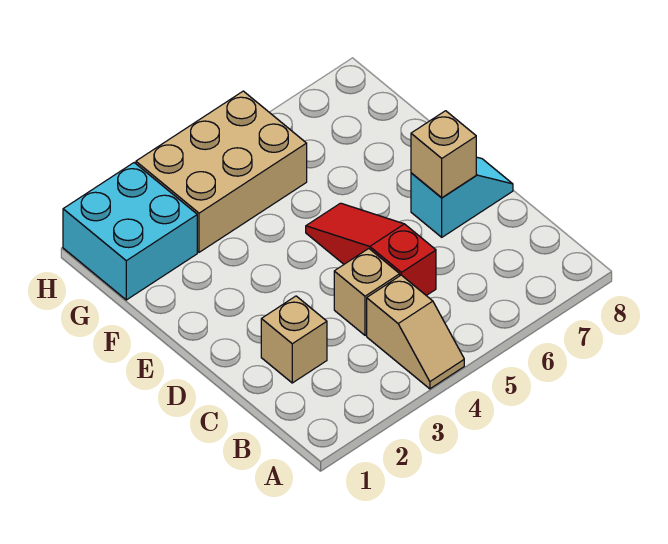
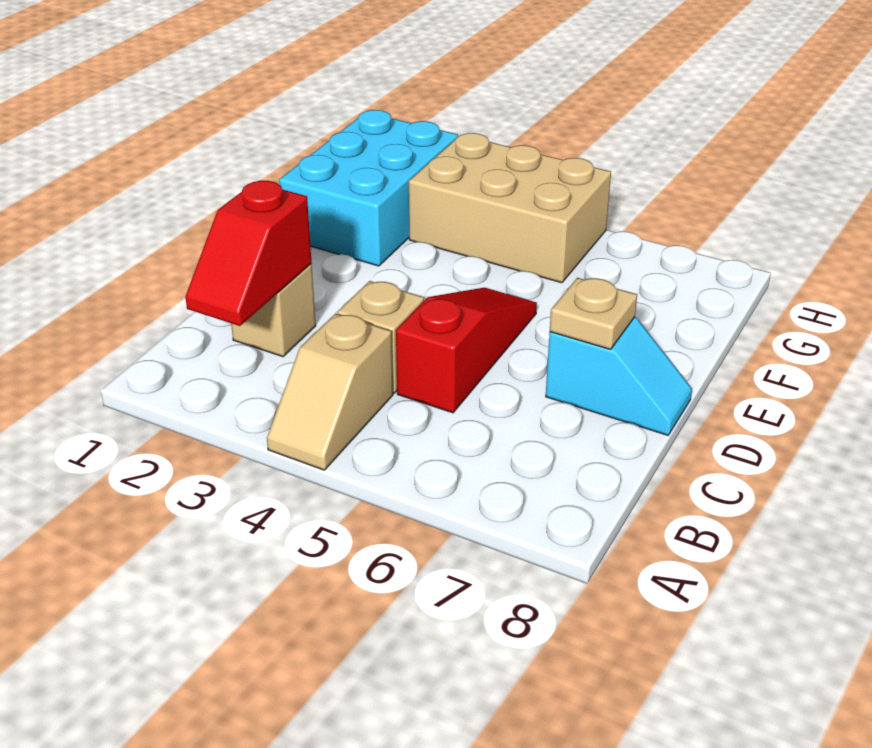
none -> red 1x2 slope [185,181,311,326]
tan 1x1 brick [411,111,476,198] -> tan 1x1 plate [550,278,637,349]
cyan 2x2 brick [63,163,197,300] -> cyan 2x3 brick [279,110,458,266]

